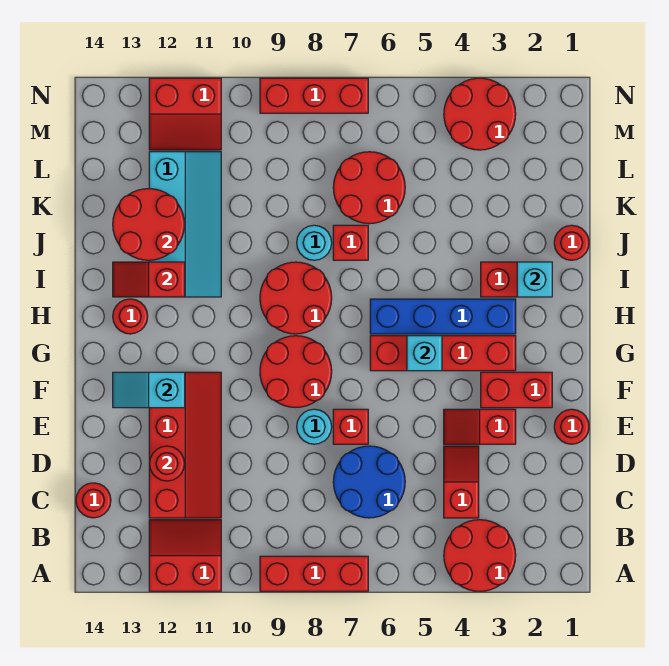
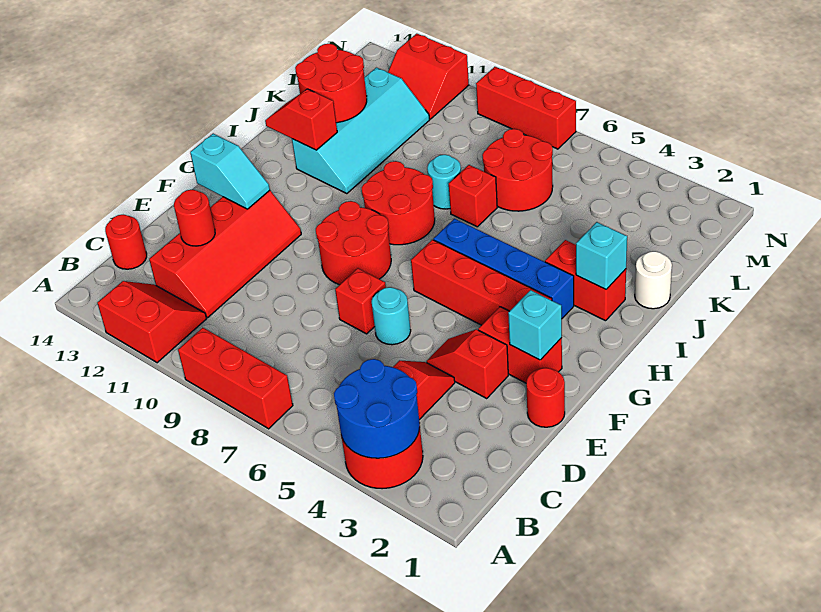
blue 2x2 round brick [333,446,405,518] -> blue 2x2 round brick moved to [334,359,420,458]
cyan 1x1 round brick [297,409,332,444] -> cyan 1x1 round brick moved to [372,287,411,345]
cyan 1x2 slope [113,372,185,408] -> cyan 1x2 slope turned to [190,134,270,209]
cyan 1x1 brick [407,336,442,371] -> cyan 1x1 brick moved to [508,290,562,360]
red 1x1 round brick [113,299,148,334] -> none
red 1x1 round brick [554,225,589,260] -> white 1x1 round brick [635,251,672,309]
red 2x2 round brick [444,78,516,150] -> none

